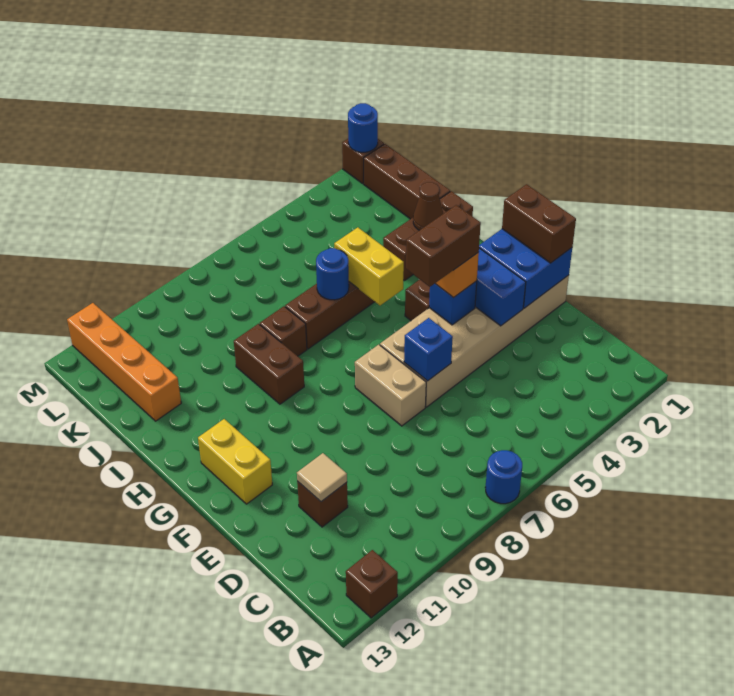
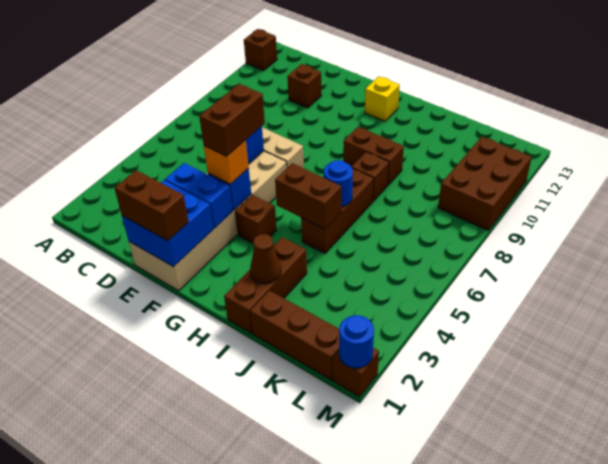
blue 1x1 round brick [485,450,522,504] -> none
tan 1x1 tile [297,453,347,502] -> none
yellow 1x2 brick [198,419,272,504] -> yellow 1x1 brick [365,76,400,121]
yellow 1x2 brick [334,227,404,305] -> brown 1x2 brick [275,163,341,229]
orange 1x4 brick [67,303,181,421] -> none
none -> brown 2x3 brick [438,137,532,230]

